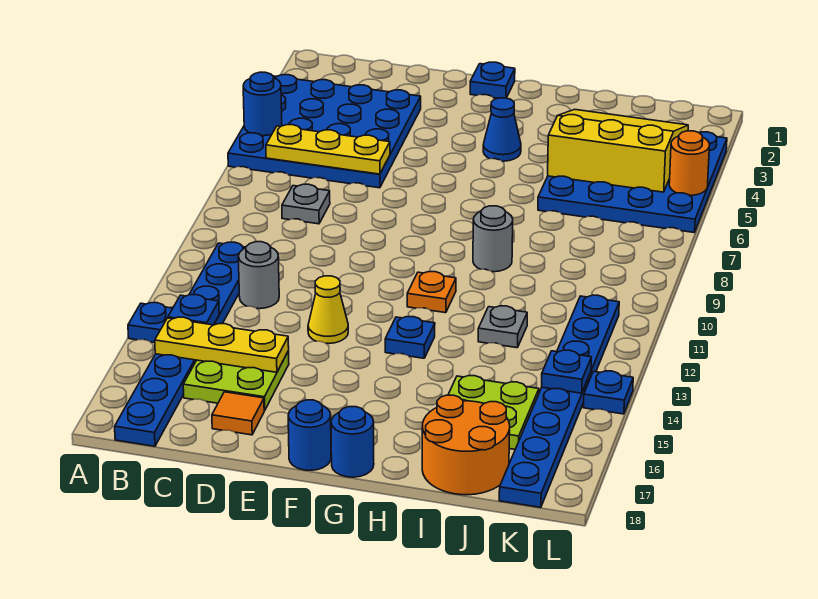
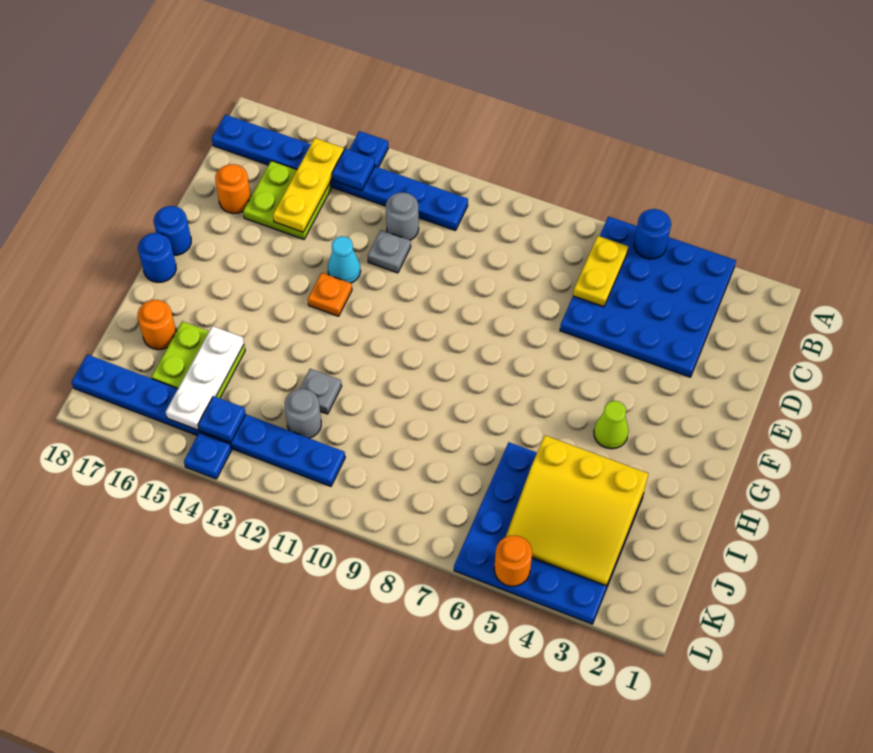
yellow 1x3 plate [266,125,390,174] -> yellow 1x2 plate [573,236,628,307]
grey 1x1 plate [282,184,330,224] -> grey 1x1 plate moved to [368,230,411,273]
orange 1x1 tile [212,392,264,435] -> orange 1x1 round brick [215,164,251,214]
yellow 1x1 cone [308,276,348,344] -> cyan 1x1 cone [328,236,361,283]
blue 1x1 plate [470,62,515,98] -> none
blue 1x1 cone [483,98,521,161] -> lime 1x1 cone [594,401,629,449]
orange 1x1 plate [407,272,456,313] -> orange 1x1 plate moved to [308,273,352,316]
blue 1x1 plate [385,317,435,358] -> none
grey 1x1 round brick [473,206,513,272] -> grey 1x1 round brick moved to [284,389,321,438]
yellow 3x3 slope [548,109,688,192] -> yellow 3x3 slope turned to [506,435,648,586]
none -> white 1x3 plate [166,326,244,430]
orange 2x2 round brick [422,395,510,495] -> orange 1x1 round brick [138,300,176,350]

